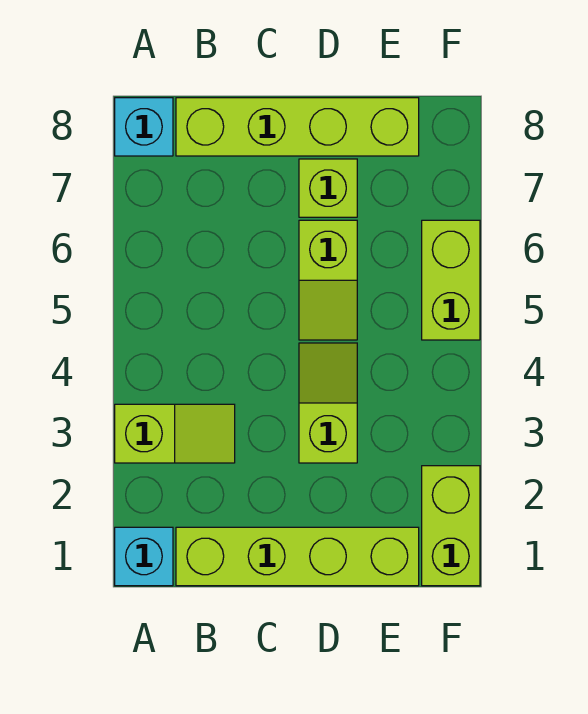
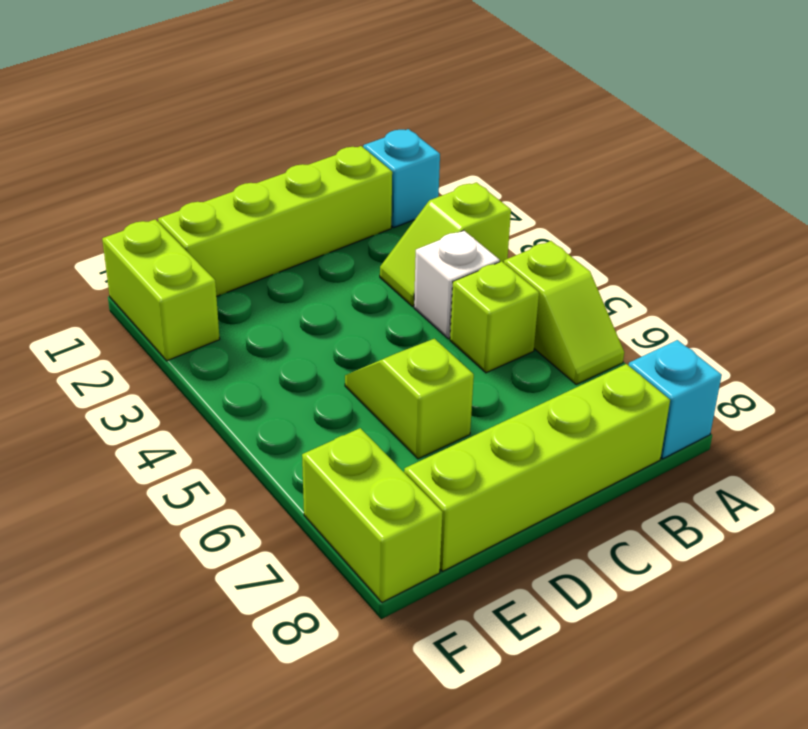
none -> white 1x1 brick [414,231,500,339]
lime 1x2 slope [299,343,357,463] -> lime 1x2 slope moved to [504,241,624,384]
lime 1x1 brick [299,159,357,217] -> lime 1x1 brick moved to [450,261,539,373]
lime 1x2 brick [422,220,480,340] -> lime 1x2 brick moved to [302,428,443,602]

